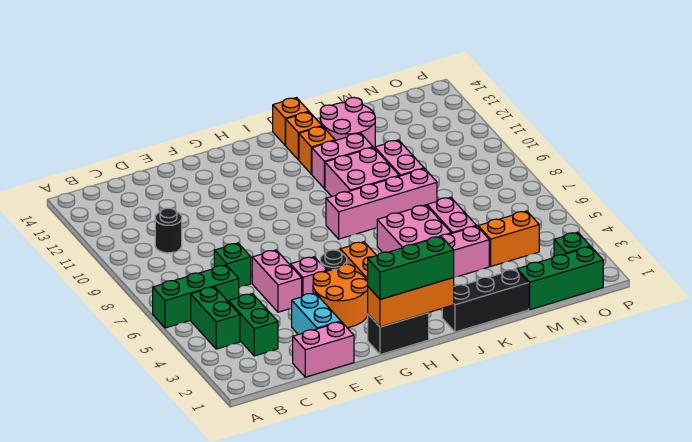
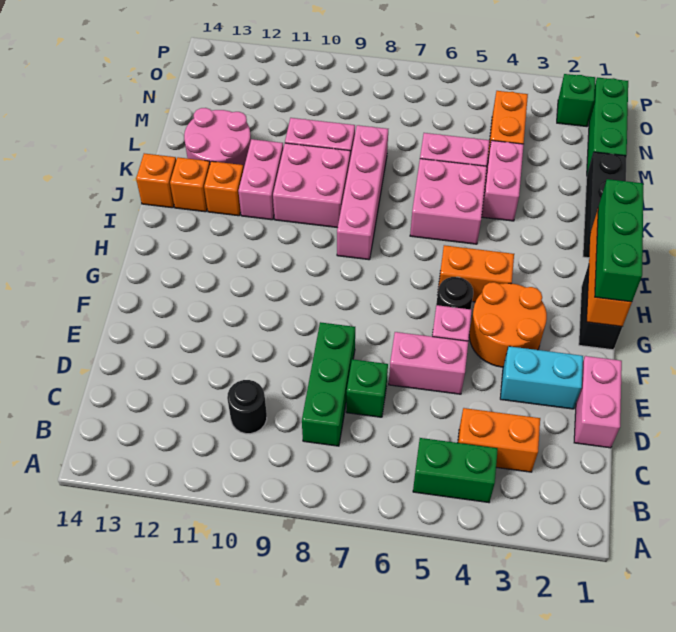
green 1x3 brick [153,265,239,328] -> green 1x3 brick moved to [302,322,355,446]
green 1x2 brick [229,294,278,356] -> orange 1x2 brick [458,408,540,472]

